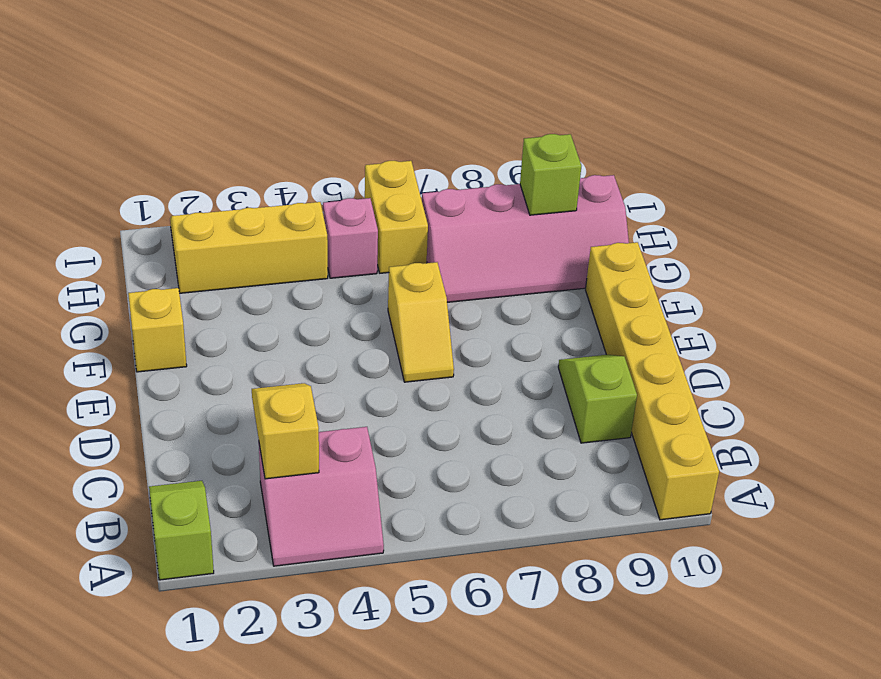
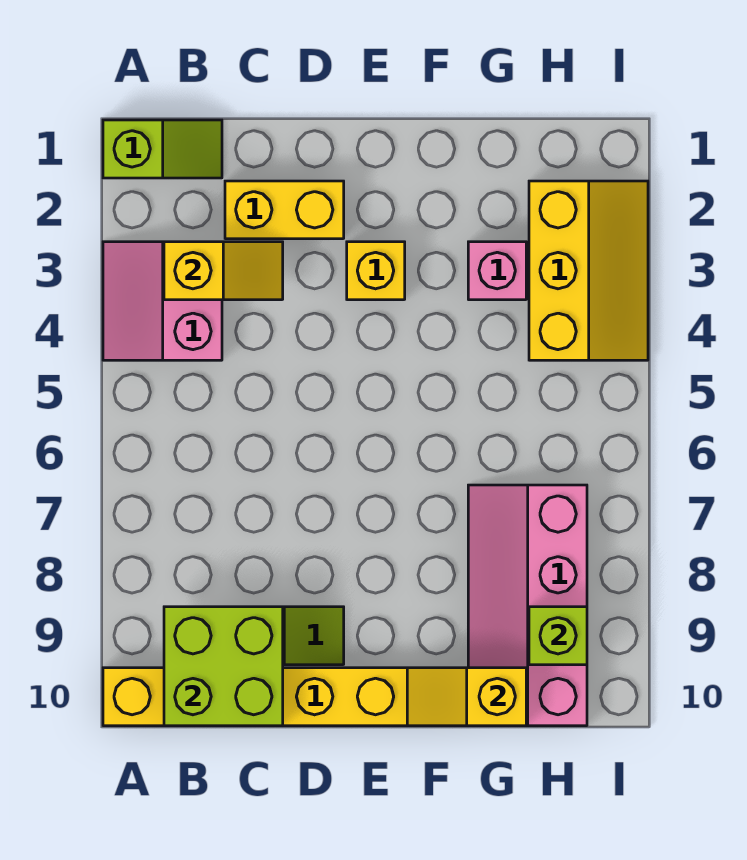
none -> lime 2x2 brick [164,607,283,726]
yellow 1x2 slope [388,262,454,382] -> yellow 1x2 slope moved to [407,668,526,726]
yellow 1x1 brick [128,288,187,372] -> yellow 1x1 brick moved to [347,242,405,300]
pink 1x1 brick [323,198,378,278] -> pink 1x1 brick moved to [468,242,526,300]
yellow 1x2 brick [365,161,428,273] -> yellow 1x2 brick moved to [225,181,344,239]

